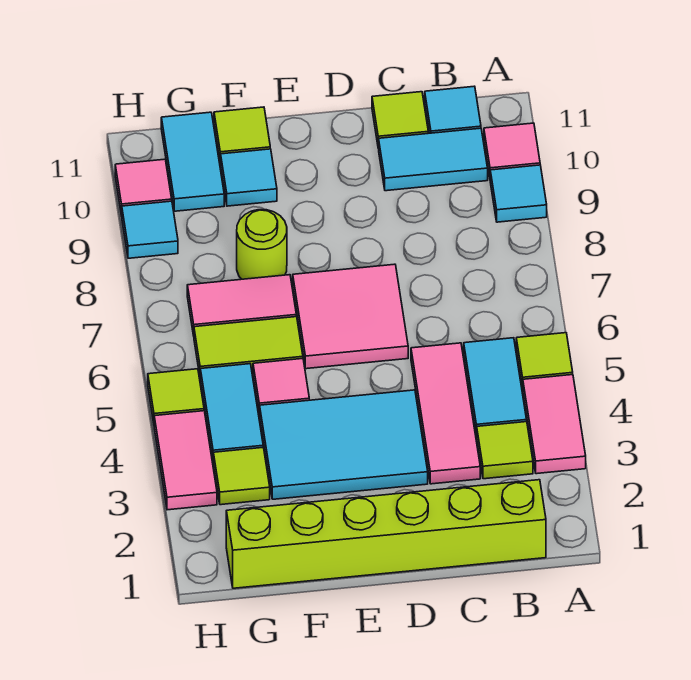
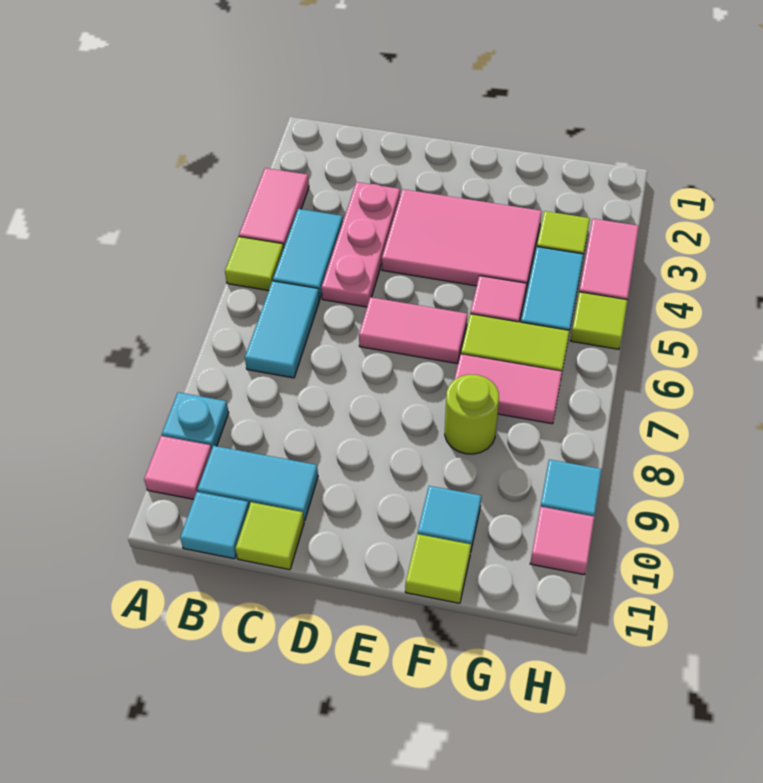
cyan 1x1 tile [490,165,547,222] -> cyan 1x1 plate [162,392,229,449]
lime 1x6 brick [226,480,546,588] -> none
lime 1x1 tile [477,422,533,479] -> none
pink 1x3 tile [411,343,480,484] -> pink 1x3 plate [321,182,400,307]
cyan 2x3 tile [260,390,428,499] -> pink 2x3 tile [382,189,542,293]
pink 2x2 tile [293,264,408,369] -> pink 1x2 tile [359,297,467,363]
cyan 1x2 tile [161,112,224,211] -> cyan 1x2 tile moved to [245,281,319,378]

